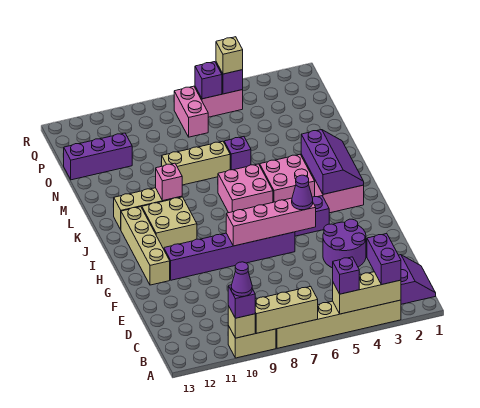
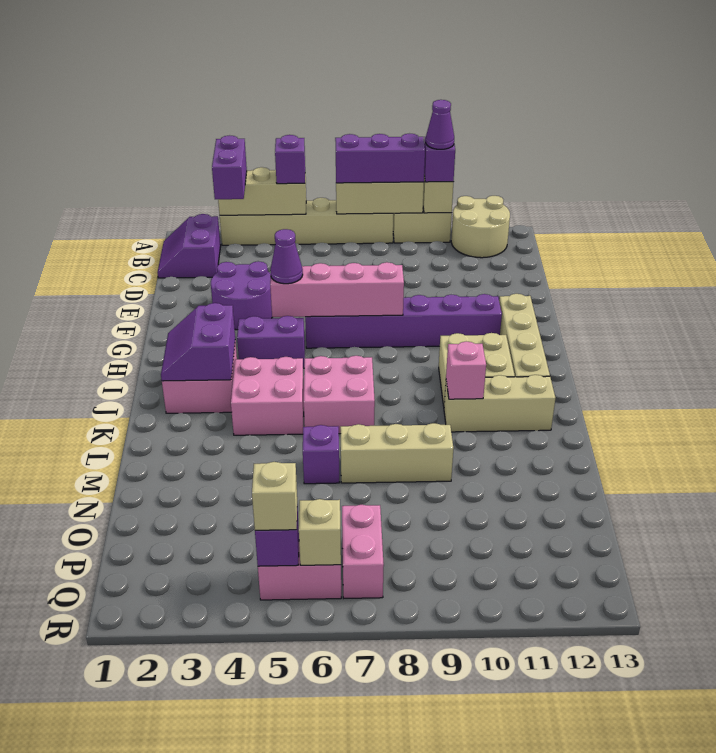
none -> tan 2x2 round brick [451,196,510,258]
purple 2x3 slope [301,130,364,194] -> purple 2x2 slope [161,303,235,381]
purple 1x3 brick [63,133,132,180] -> purple 1x3 brick moved to [335,134,425,183]
purple 1x1 brick [195,62,222,99] -> tan 1x1 brick [299,499,341,565]

